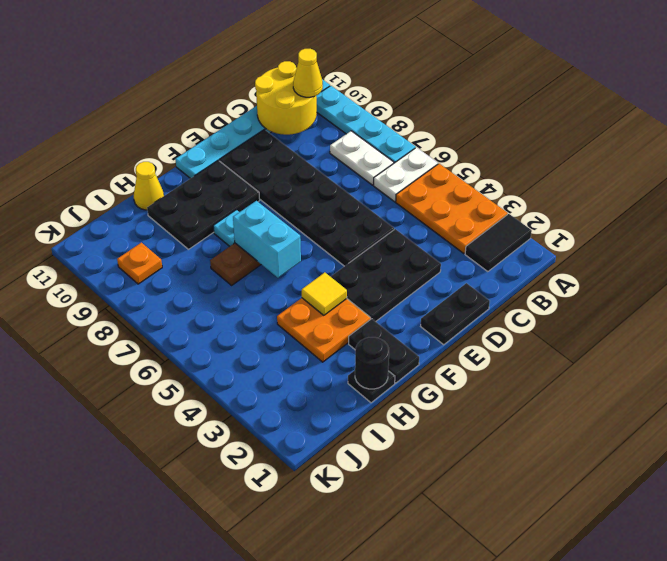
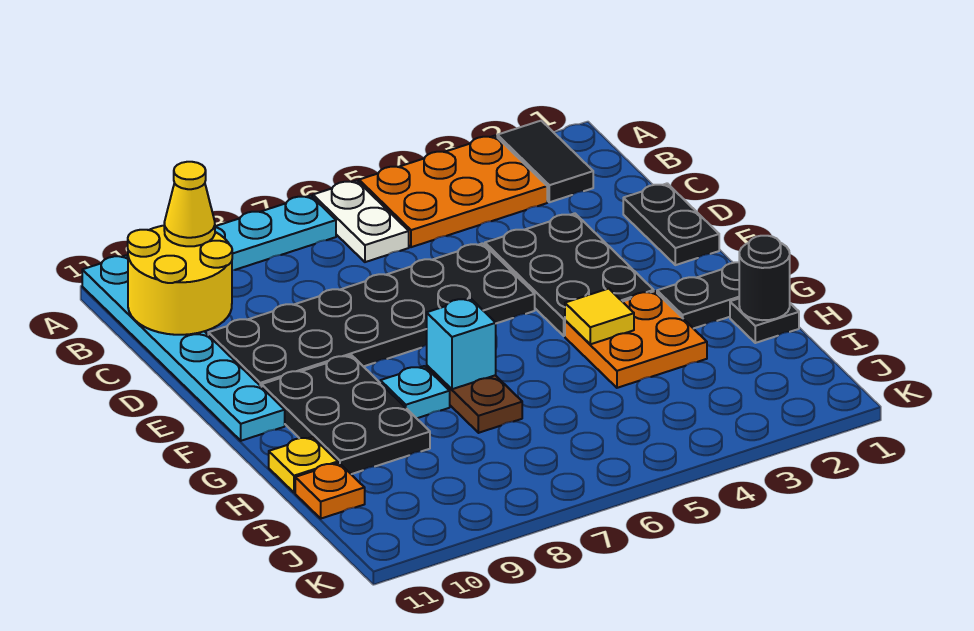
white 1x2 plate [330,131,394,185] -> none
cyan 1x2 brick [233,201,301,278] -> cyan 1x1 brick [427,298,496,389]
yellow 1x1 cone [134,162,164,210] -> yellow 1x1 plate [269,437,338,493]
orange 1x1 plate [117,243,162,284] -> orange 1x1 plate moved to [295,463,365,518]

